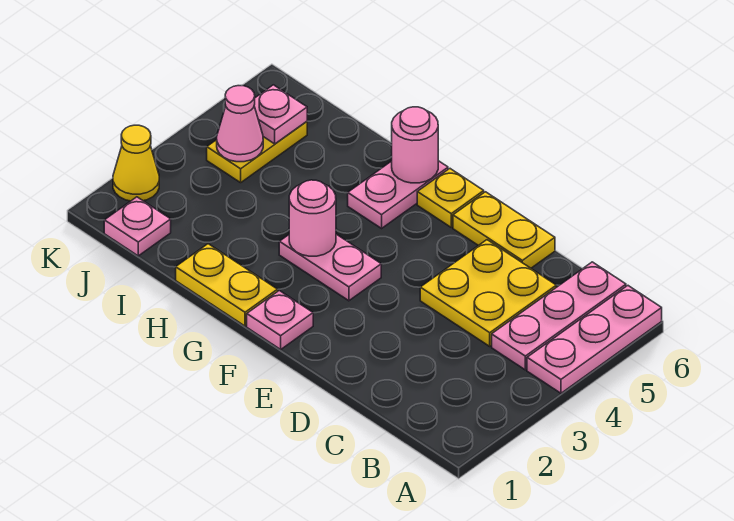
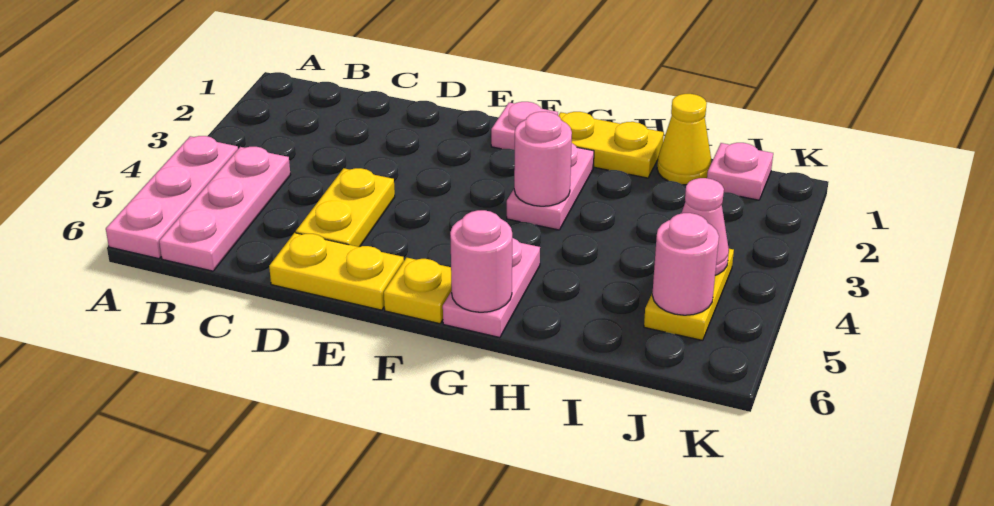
yellow 2x2 plate [420,240,556,346] -> yellow 1x2 plate [296,168,395,247]
pink 1x2 plate [279,234,381,301] -> pink 1x2 plate turned to [507,143,594,230]
pink 1x1 plate [254,85,307,144] -> pink 1x1 round brick [652,213,719,315]
yellow 1x1 cone [113,125,159,201] -> yellow 1x1 cone moved to [657,94,712,185]

